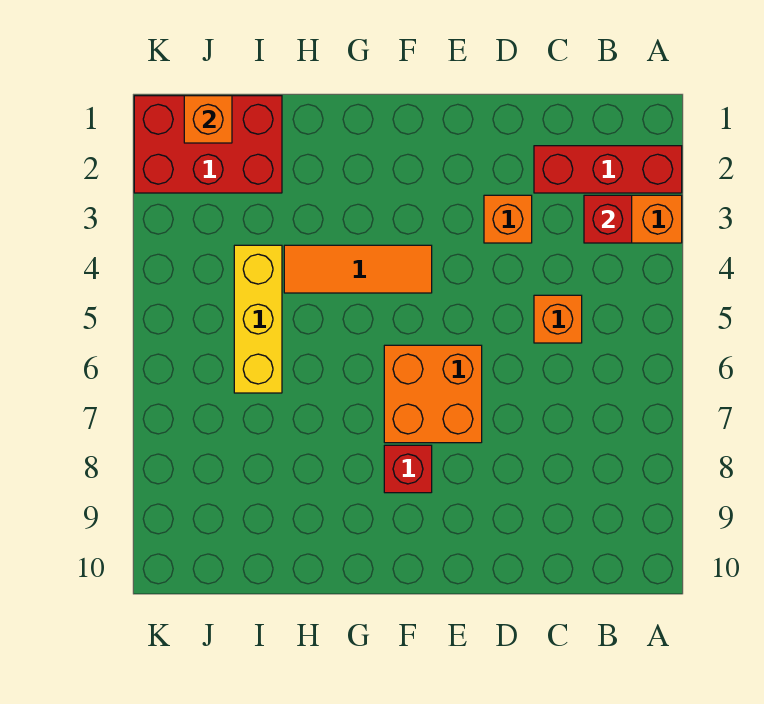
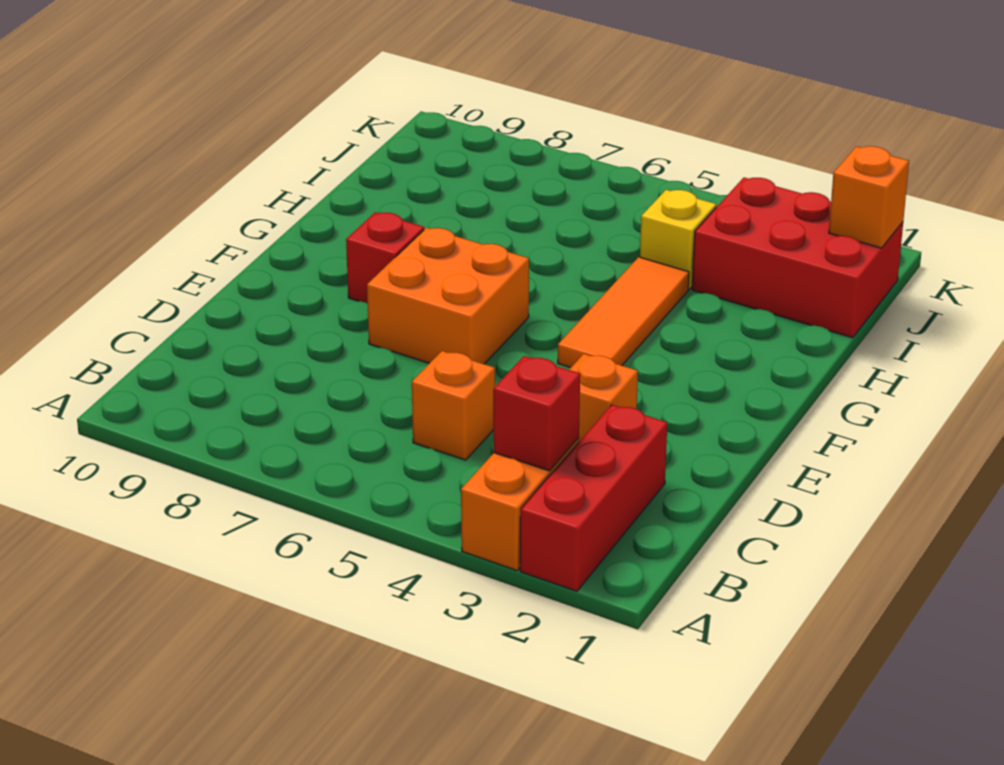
red 2x3 brick [134,96,282,193] -> red 2x3 brick turned to [692,178,903,338]
yellow 1x3 brick [234,245,282,393] -> yellow 1x1 brick [640,190,716,289]

